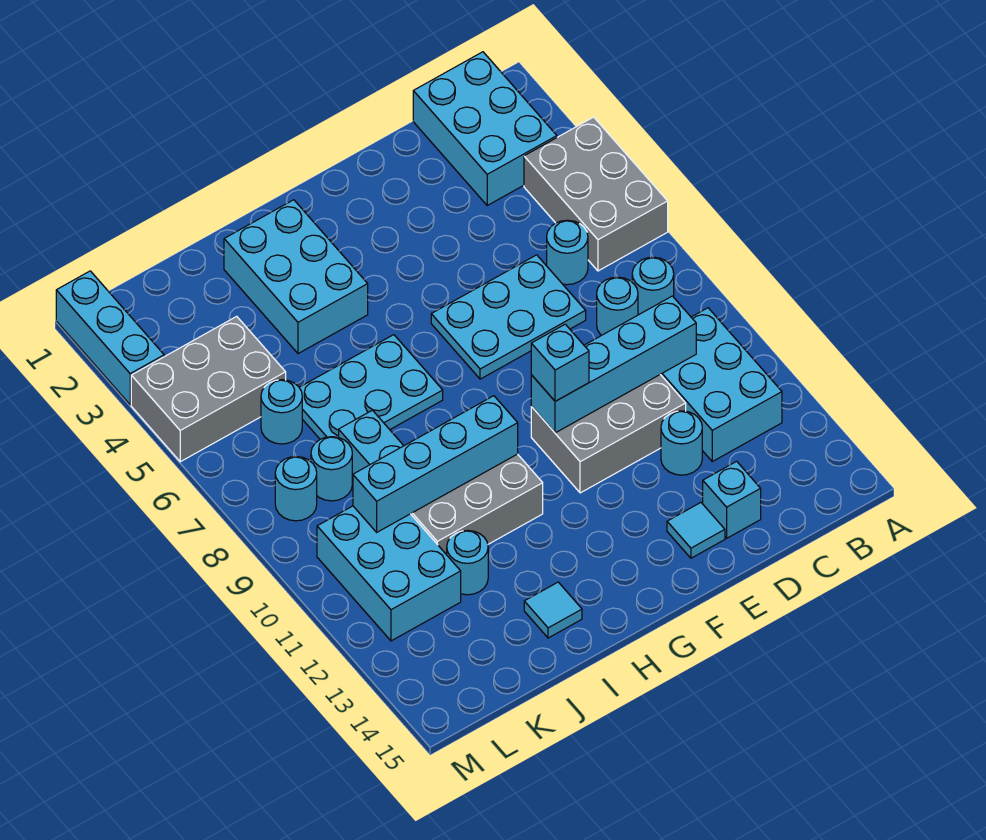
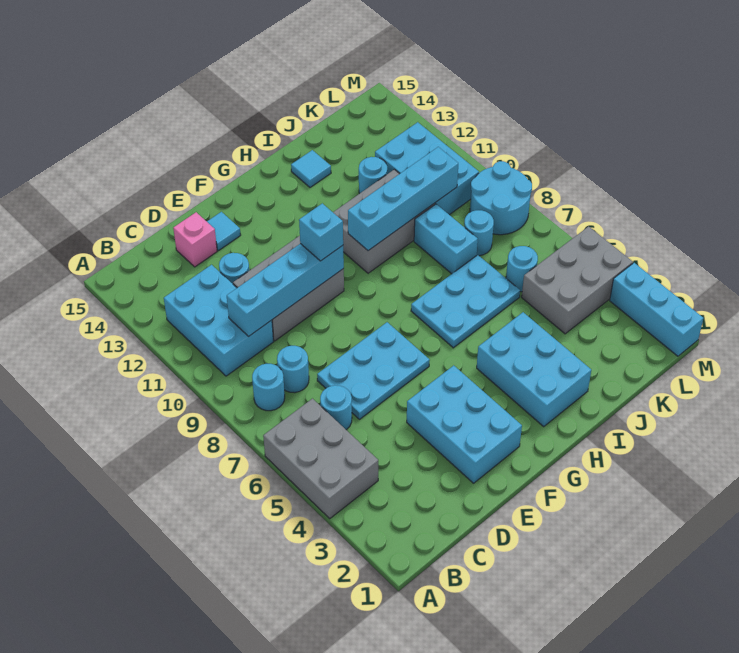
cyan 2x3 brick [413,52,557,205] -> cyan 2x3 brick moved to [407,365,522,483]
cyan 1x1 brick [703,461,761,538] -> pink 1x1 brick [173,212,217,267]
cyan 1x1 round brick [275,457,317,521] -> cyan 2x2 round brick [470,161,532,235]

